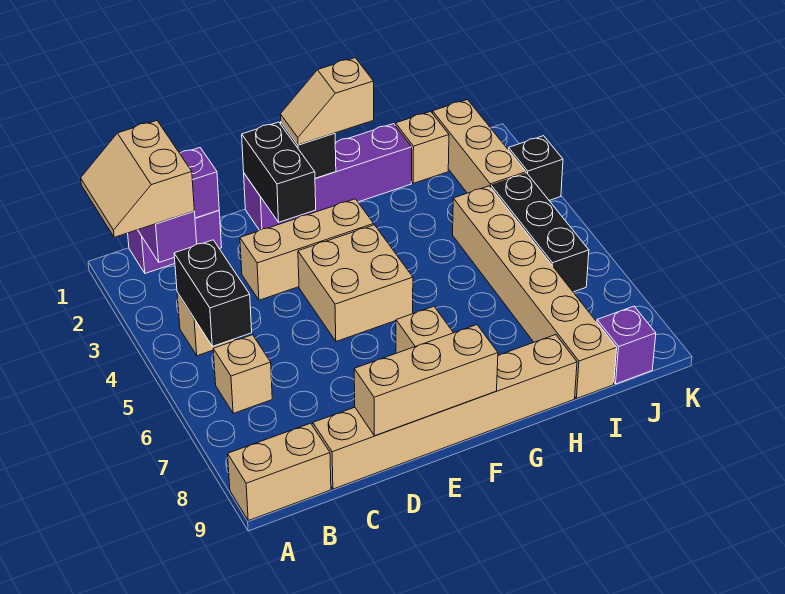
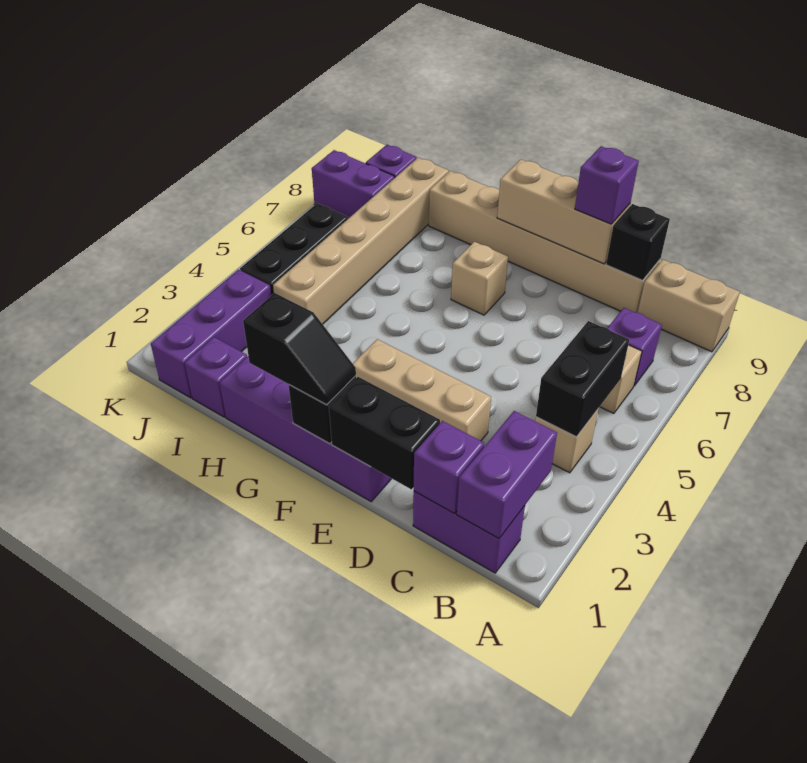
tan 2x2 slope [81,121,194,237] -> none
none -> purple 1x1 brick [607,308,662,386]
none -> purple 1x1 brick [575,146,639,224]
black 1x2 brick [242,122,316,222] -> black 1x2 brick turned to [329,377,440,489]
tan 2x2 brick [298,225,413,341] -> none
tan 1x2 slope [280,58,374,145] -> black 1x2 slope [243,293,356,405]
tan 1x1 brick [396,112,449,183] -> purple 1x1 brick [185,337,247,417]
tan 1x3 brick [433,100,526,193] -> purple 1x3 brick [151,269,271,398]
none -> purple 1x2 brick [312,150,395,219]
black 1x1 brick [508,136,563,200] -> black 1x1 brick moved to [606,204,670,280]

